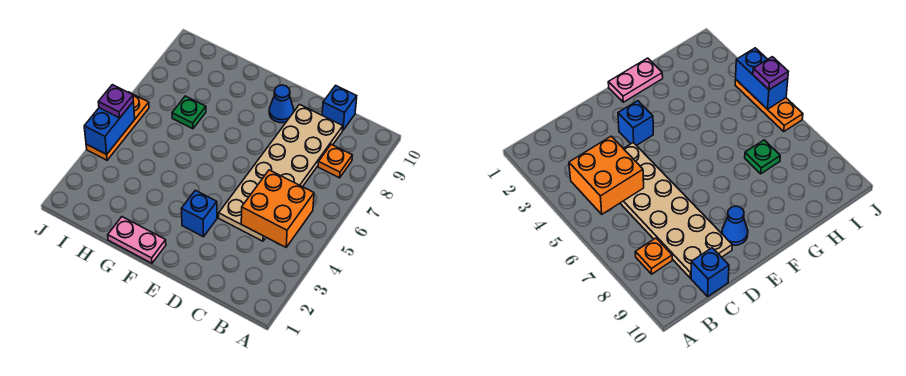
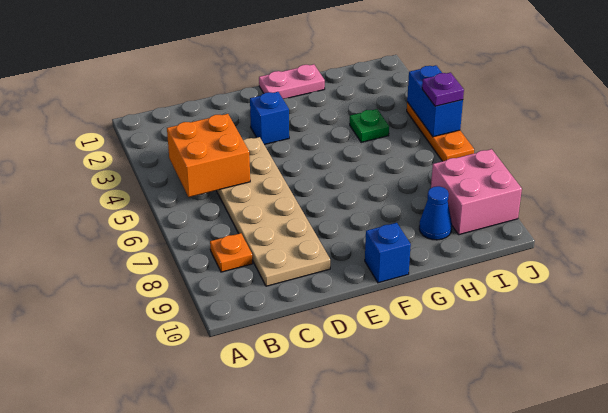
blue 1x1 brick [322,85,357,130] -> blue 1x1 brick moved to [365,223,411,283]
blue 1x1 cone [269,85,294,123] -> blue 1x1 cone moved to [419,186,452,240]
green 1x1 plate [172,96,206,129] -> green 1x1 plate moved to [350,109,389,142]
none -> pink 2x2 brick [431,149,522,235]

